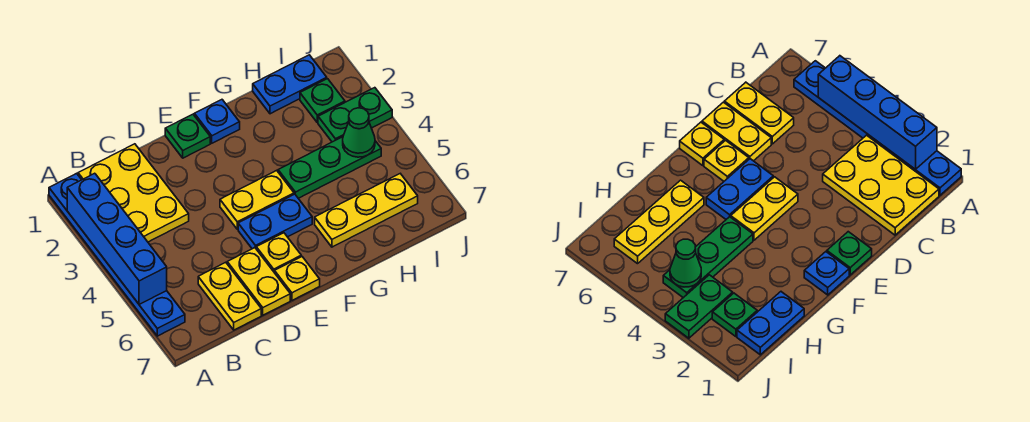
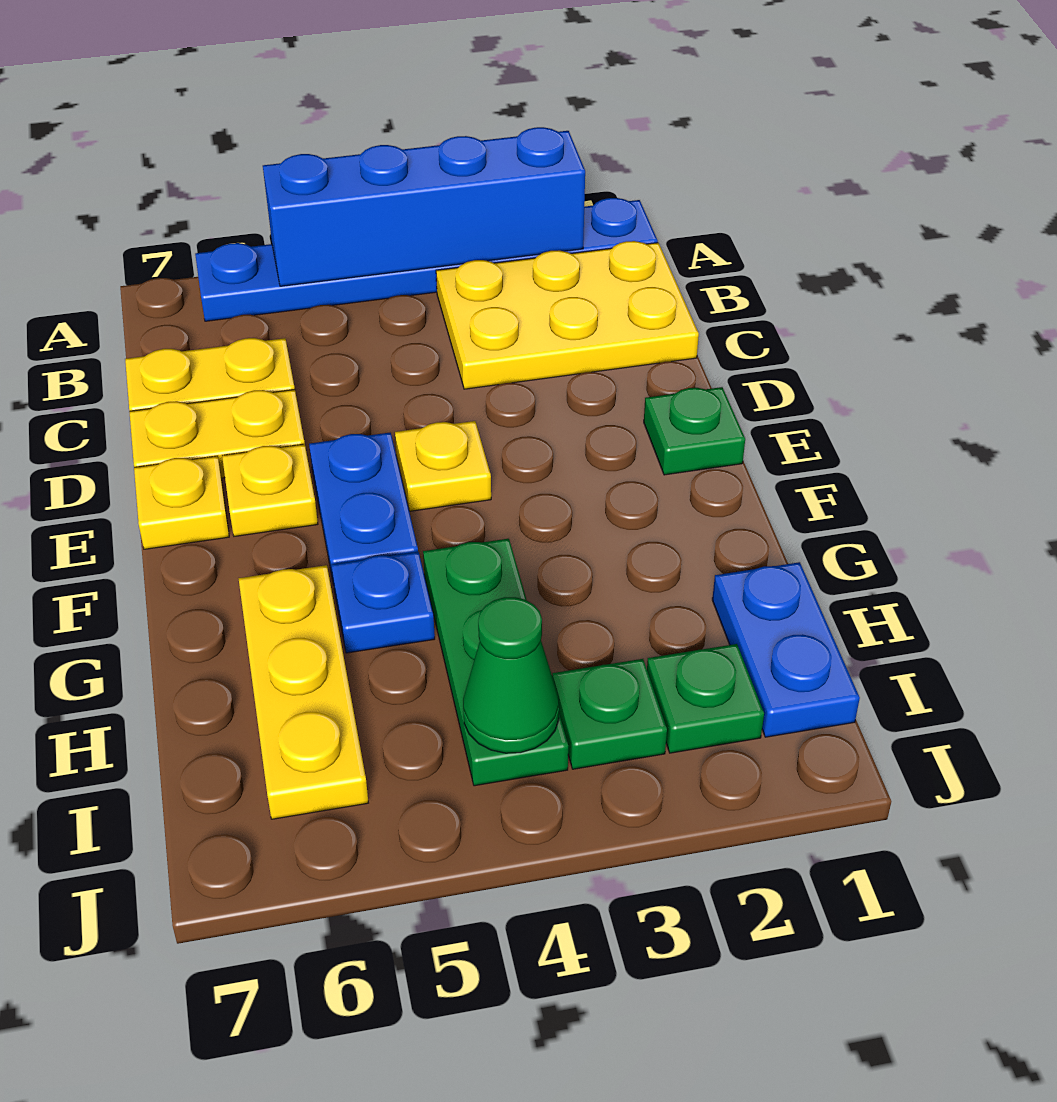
yellow 1x2 plate [220,170,294,229] -> yellow 1x1 plate [395,421,491,511]
blue 1x1 plate [194,100,240,143] -> blue 1x1 plate moved to [331,552,435,653]
green 1x2 plate [318,88,392,142] -> green 1x1 plate [552,659,667,769]

